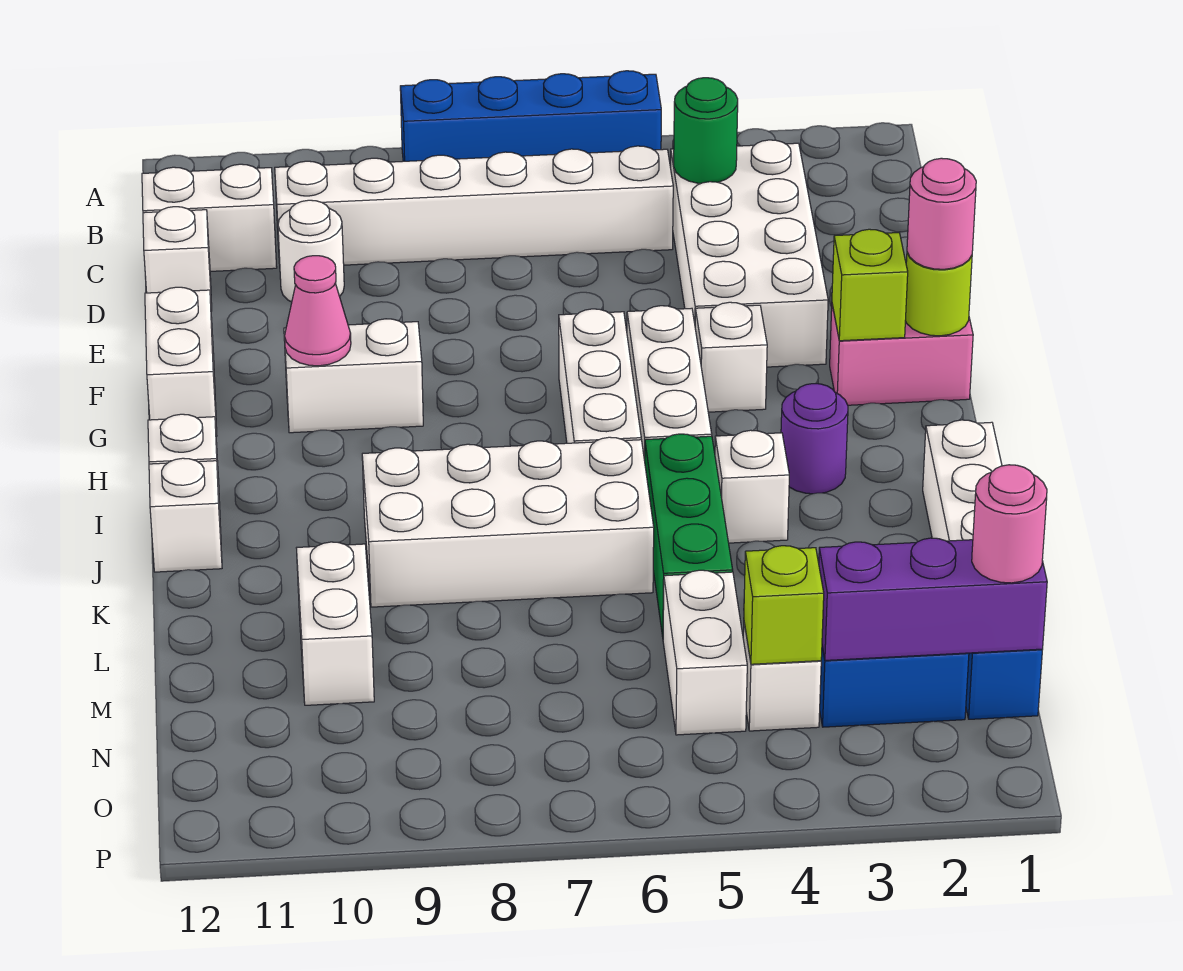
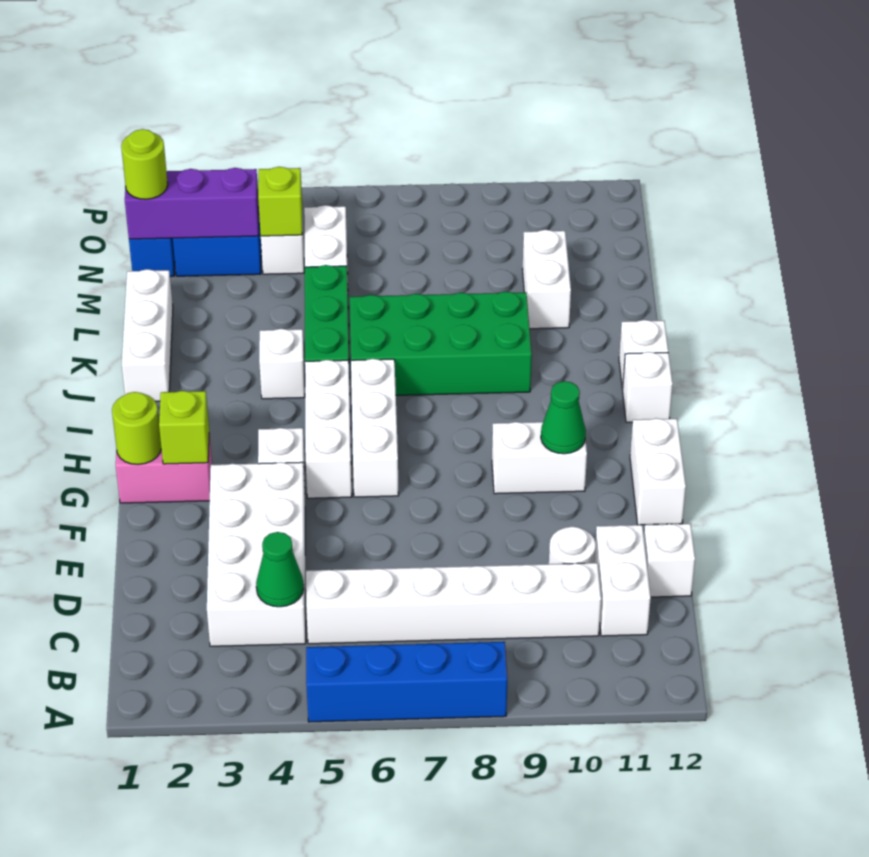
green 1x1 round brick [674,78,738,183] -> green 1x1 cone [256,532,304,607]
white 1x2 brick [142,164,277,271] -> white 1x2 brick turned to [595,525,651,636]
pink 1x1 round brick [907,158,976,269] -> none
pink 1x1 cone [284,256,351,366] -> green 1x1 cone [541,381,586,454]
purple 1x1 round brick [781,384,848,494] -> none
white 2x4 brick [362,437,654,607] -> green 2x4 brick [350,292,532,395]
pink 1x1 round brick [972,465,1047,583] -> lime 1x1 round brick [121,129,168,199]

